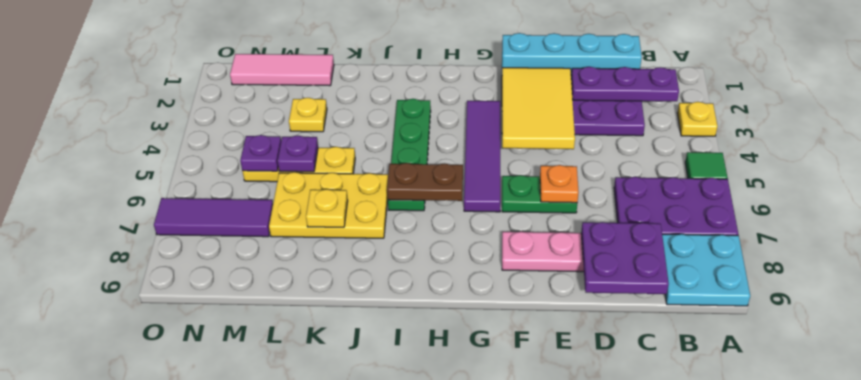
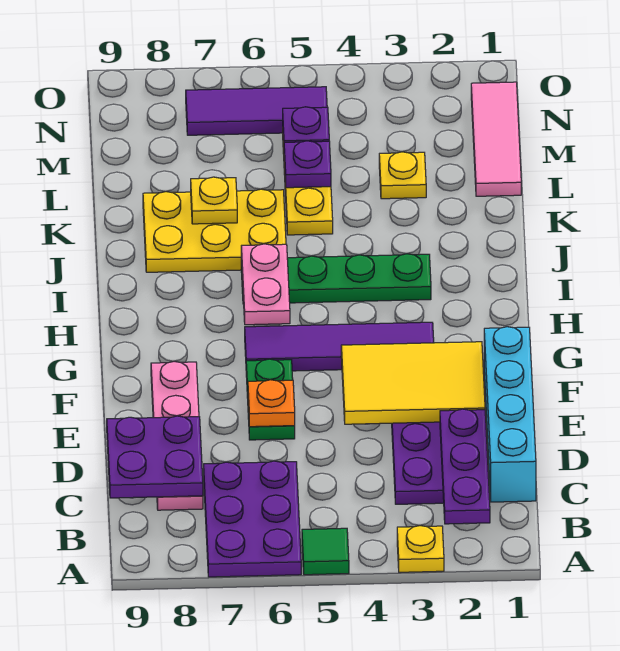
cyan 2x2 plate [662,234,750,306] -> none
brown 1x2 plate [387,163,463,201] -> pink 1x2 plate [241,244,290,325]
yellow 2x3 plate [269,172,388,238] -> yellow 2x3 plate turned to [143,189,286,272]
purple 1x3 tile [154,198,273,237] -> purple 1x3 tile turned to [186,87,327,135]

